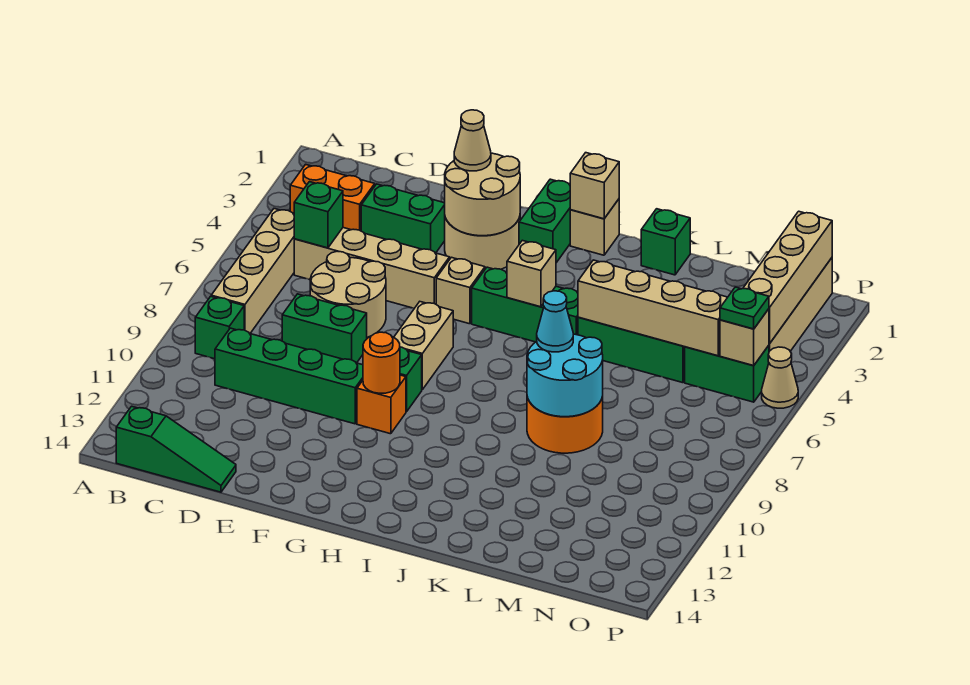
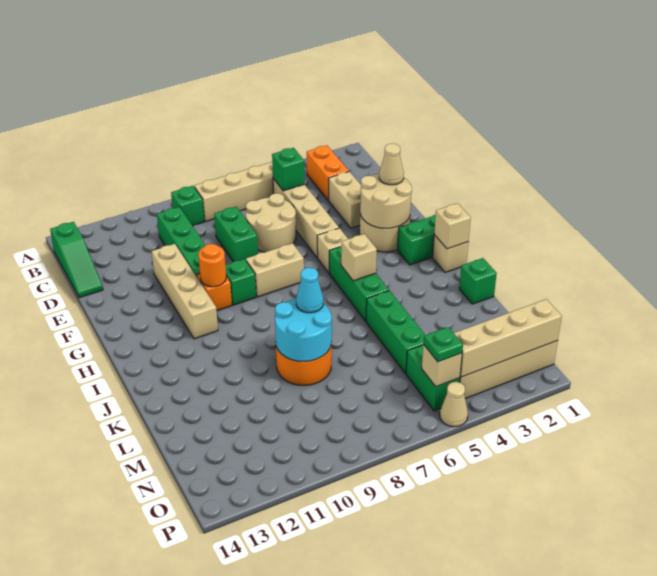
green 1x2 brick [361,184,445,253] -> tan 1x2 brick [329,172,361,228]
tan 1x4 brick [578,260,728,356] -> tan 1x4 brick moved to [152,244,218,339]

